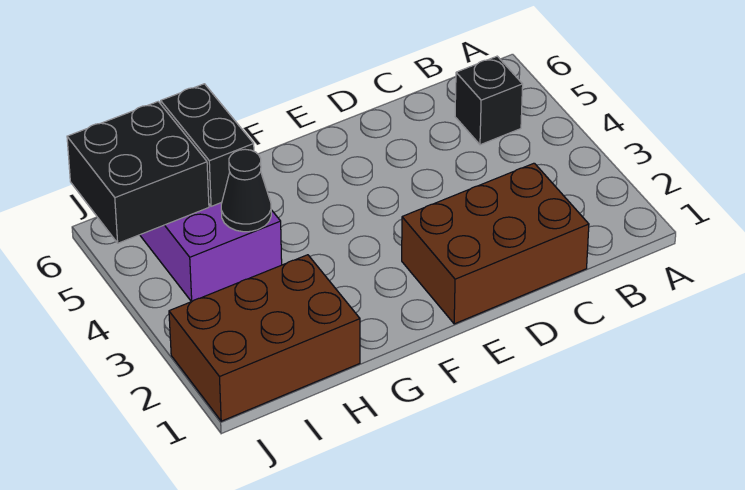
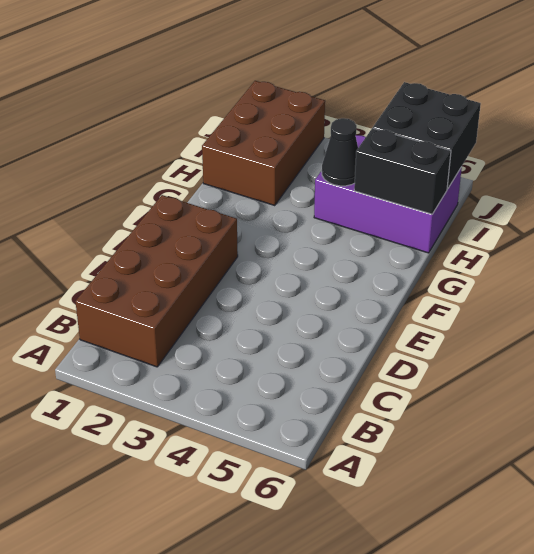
black 1x1 brick [455,56,523,145] -> none
brown 2x3 brick [402,163,589,324] -> brown 2x4 brick [75,195,238,367]

